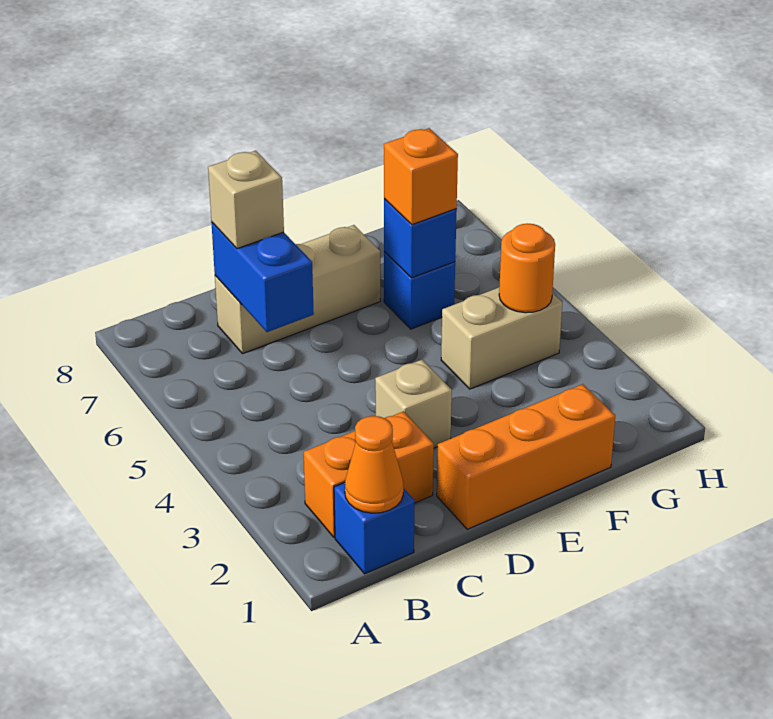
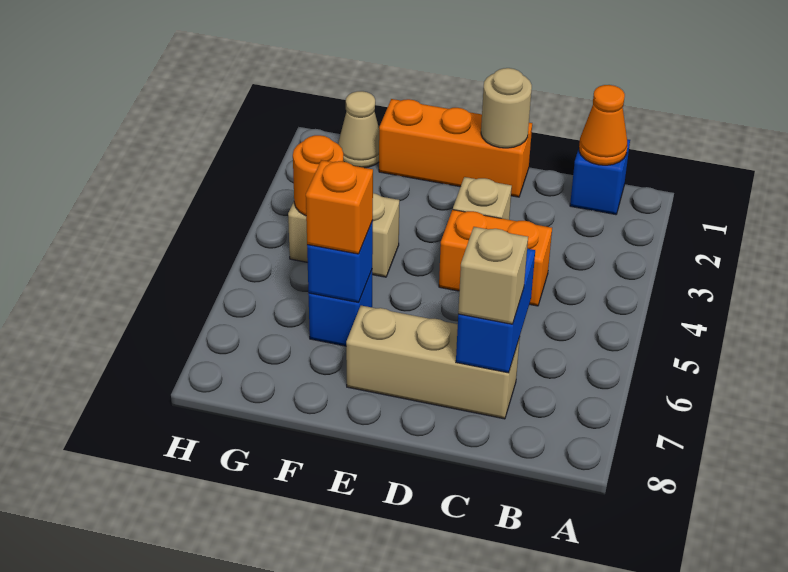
orange 1x2 brick [304,412,434,537] -> orange 1x2 brick moved to [439,210,552,306]
none -> tan 1x1 round brick [481,68,532,148]
none -> tan 1x1 cone [338,91,379,168]

